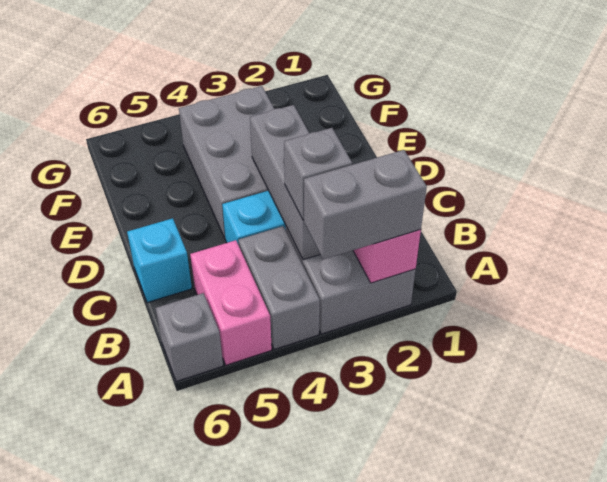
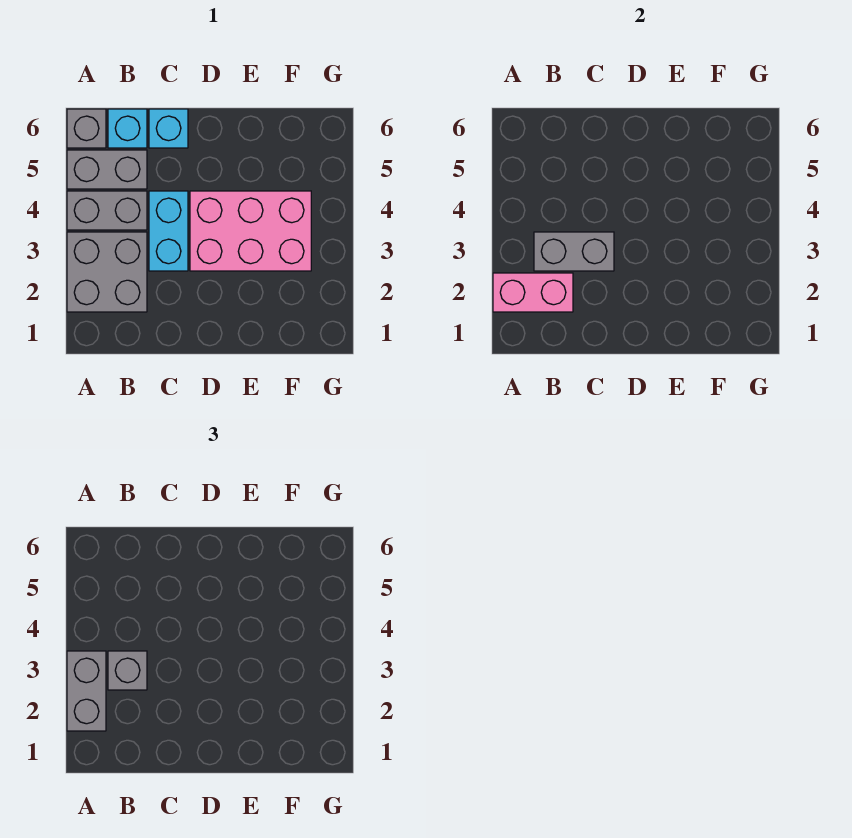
pink 1x2 brick [190,240,272,365] -> grey 1x2 brick [67,150,147,189]
grey 1x3 brick [250,105,320,260] -> grey 1x2 brick [534,232,614,271]
none -> cyan 1x1 brick [108,109,147,148]
grey 2x3 brick [179,86,274,238] -> pink 2x3 brick [190,191,311,271]

